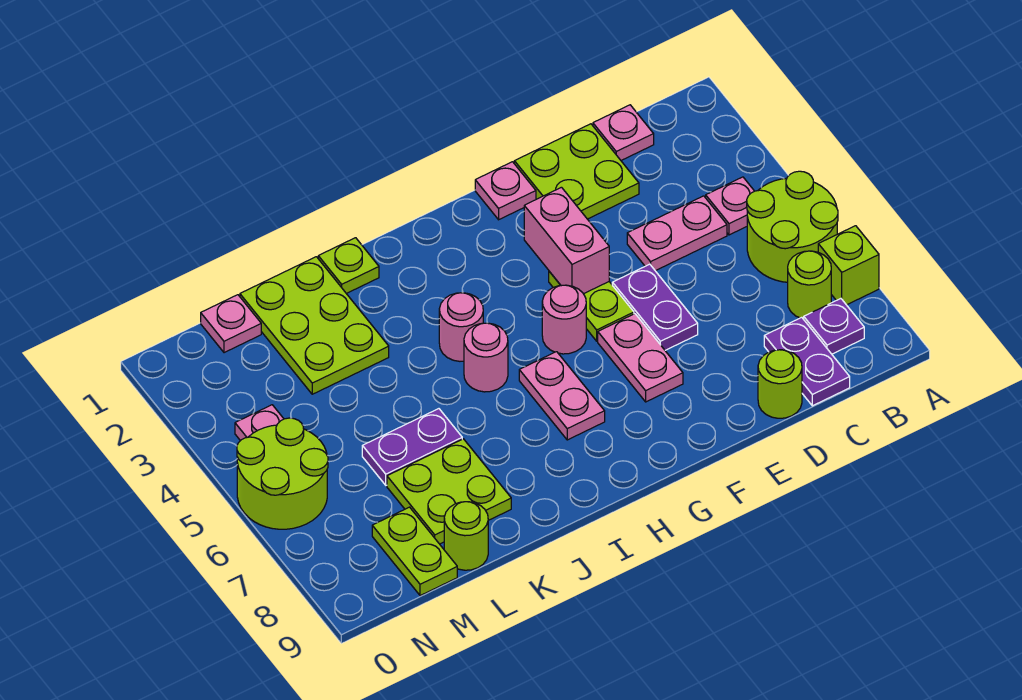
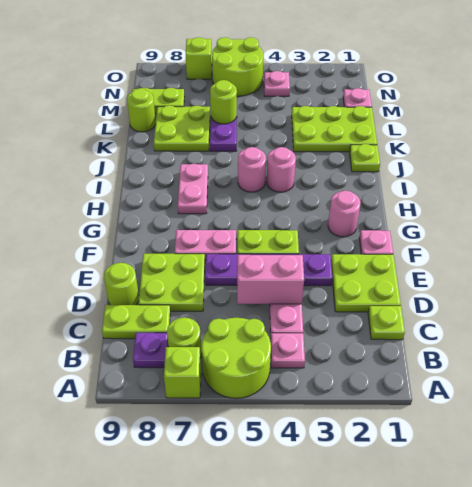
pink 1x1 plate [593,105,654,160] -> lime 1x1 plate [368,306,405,340]
purple 1x2 plate [764,317,850,406] -> lime 1x2 plate [102,305,170,339]
none -> lime 2x2 plate [138,254,205,311]
purple 1x2 plate [612,264,698,350] -> purple 1x4 plate [205,254,333,286]
pink 1x2 brick [524,187,609,294] -> pink 1x2 brick moved to [237,255,304,304]
pink 1x1 round brick [542,285,586,354] -> pink 1x1 round brick moved to [328,191,361,237]
pink 1x2 plate [519,352,605,440] -> pink 1x2 plate turned to [178,164,208,214]
none -> lime 1x1 round brick [210,80,237,124]
none -> lime 1x1 brick [186,37,212,79]

